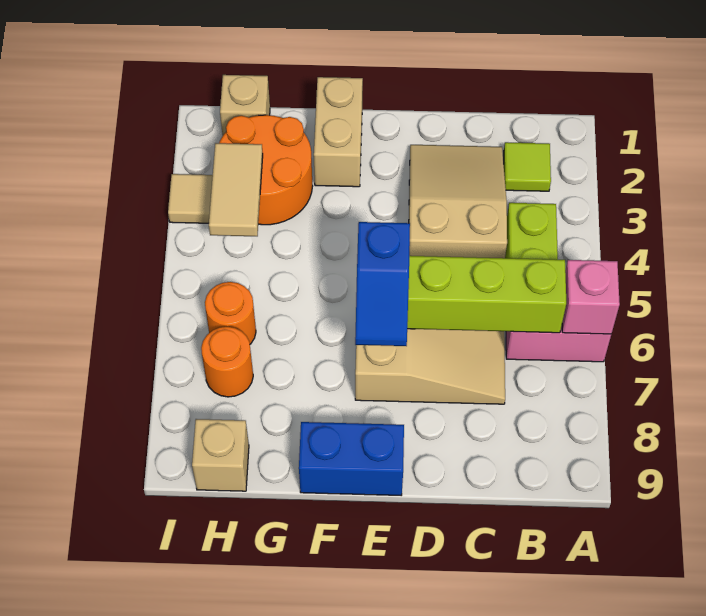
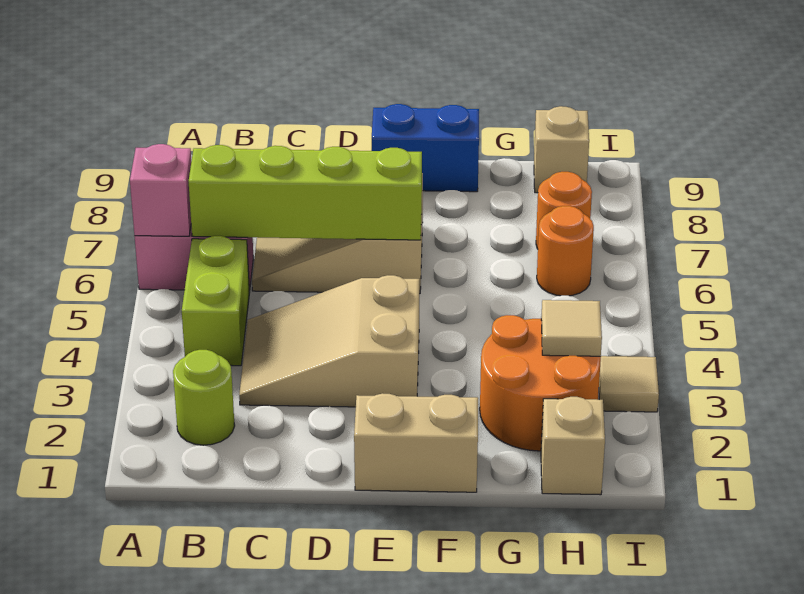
lime 1x1 tile [504,142,551,191] -> lime 1x1 round brick [173,350,235,445]
tan 2x3 slope [409,145,507,258] -> tan 2x3 slope turned to [239,275,419,407]
blue 1x2 slope [355,222,410,346] -> none
tan 1x2 brick [314,77,363,187] -> tan 1x2 brick turned to [354,393,478,492]
tan 1x2 tile [209,143,263,236] -> tan 1x1 tile [541,300,602,356]

